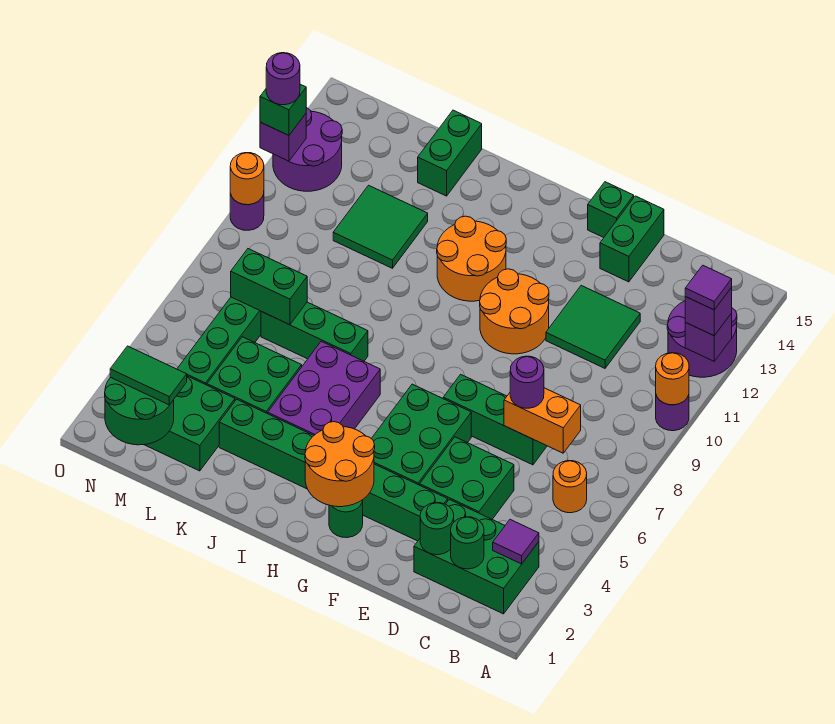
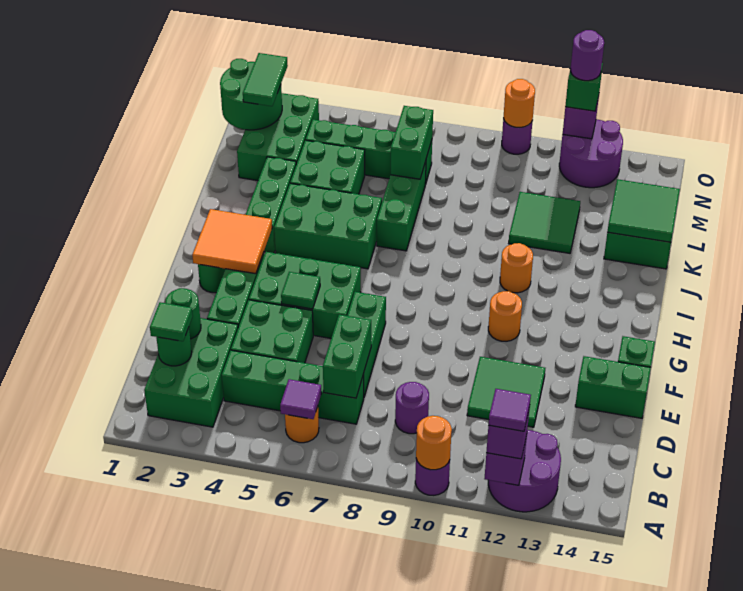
purple 1x1 tile [493,520,539,564] -> purple 1x1 tile moved to [280,379,322,419]
none -> green 1x1 tile [150,302,193,341]
none -> green 1x4 brick [222,350,364,424]
orange 1x2 brick [504,388,581,453] -> green 1x2 brick [323,315,371,398]
purple 1x1 round brick [510,356,544,408] -> purple 1x1 round brick moved to [395,382,429,434]
none -> green 1x1 tile [281,272,320,309]
orange 2x2 round brick [480,269,549,354] -> orange 1x1 round brick [488,291,522,341]
orange 2x2 round brick [305,422,375,507] -> orange 2x2 tile [192,209,272,274]
orange 2x2 round brick [437,216,506,301] -> orange 1x1 round brick [500,243,533,293]
purple 2x3 brick [268,341,380,435] -> green 2x3 brick [274,183,382,269]
none -> green 2x2 tile [607,179,680,242]

